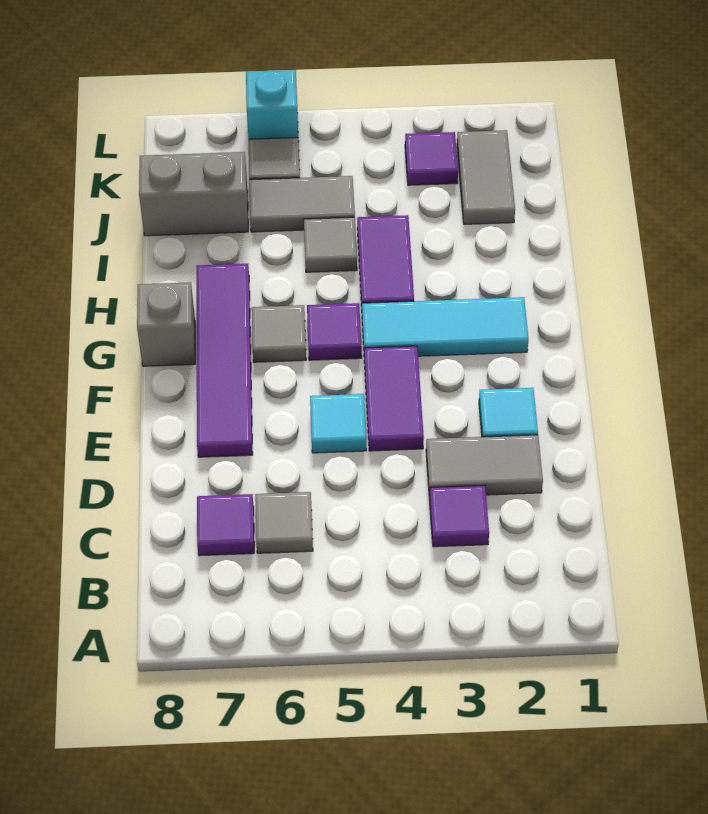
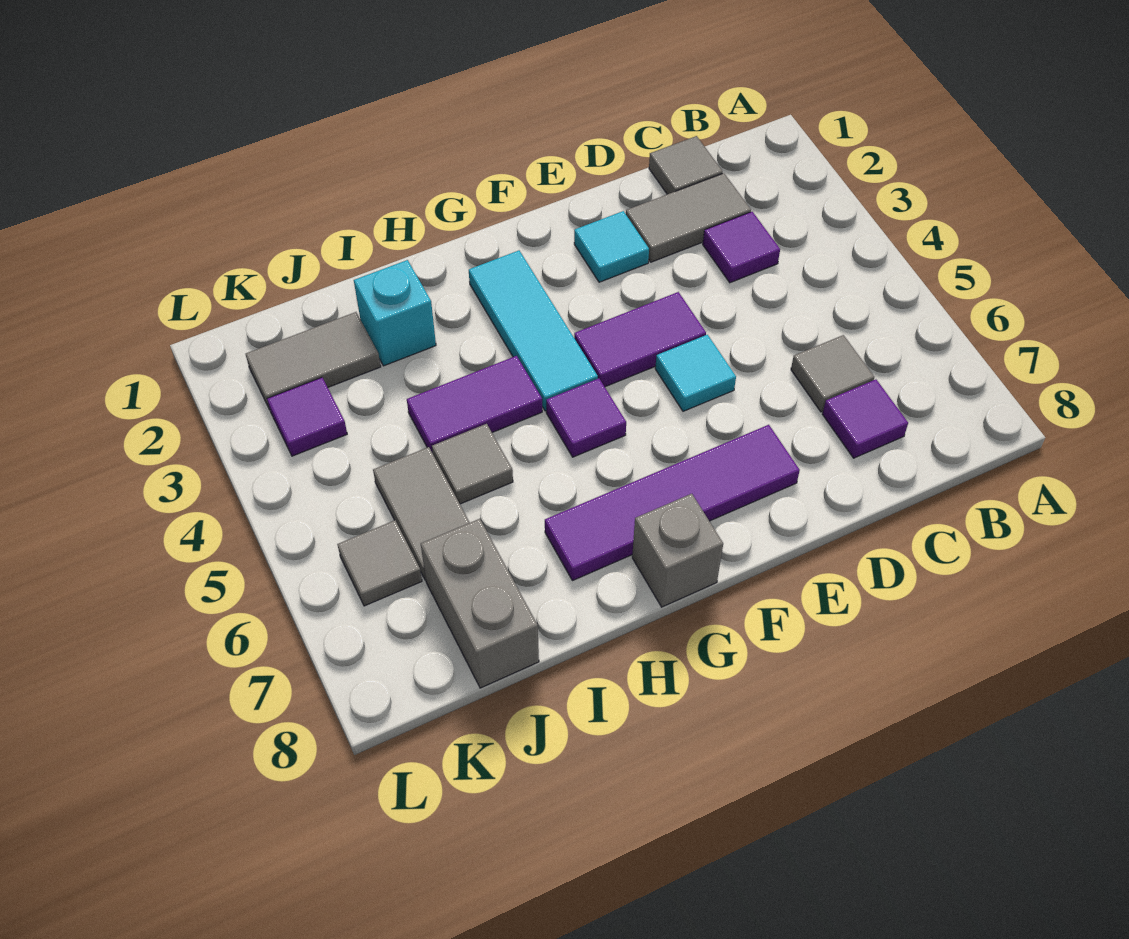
grey 1x2 tile [426,435,543,497] -> grey 1x2 tile turned to [626,173,751,262]
grey 1x1 tile [252,305,306,362] -> grey 1x1 tile moved to [649,136,723,194]
cyan 1x1 brick [246,70,299,142] -> cyan 1x1 brick moved to [354,260,436,366]

